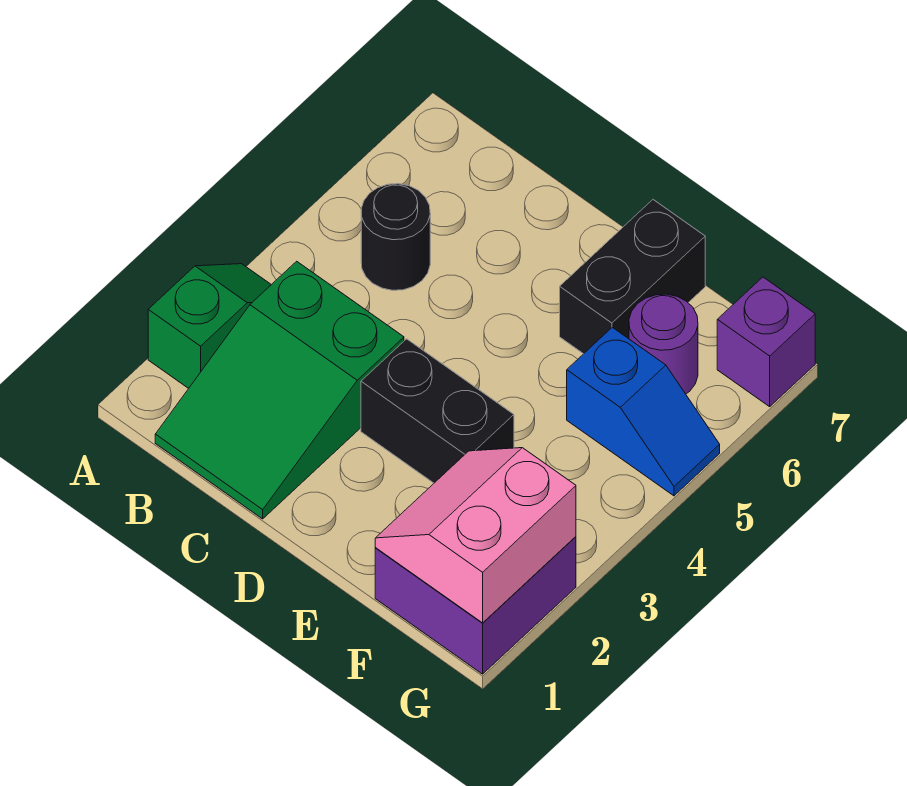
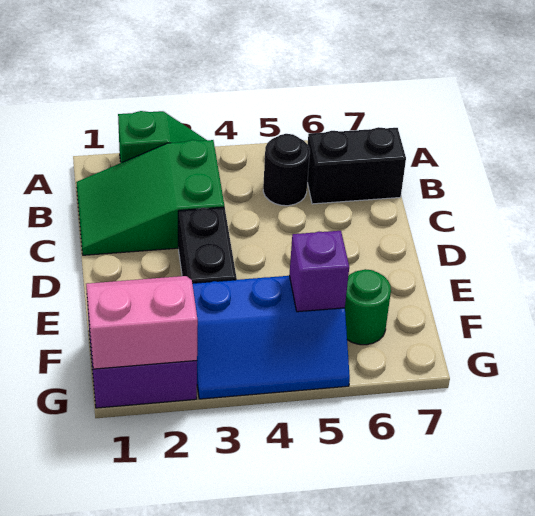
black 1x2 brick [560,200,705,354] -> black 1x2 brick moved to [307,127,406,204]
blue 1x2 slope [567,327,720,496] -> blue 2x3 slope [192,276,350,399]
purple 1x1 round brick [629,294,698,394] -> green 1x1 round brick [345,269,391,345]
purple 1x1 brick [717,277,815,407] -> purple 1x1 brick moved to [289,231,349,312]

